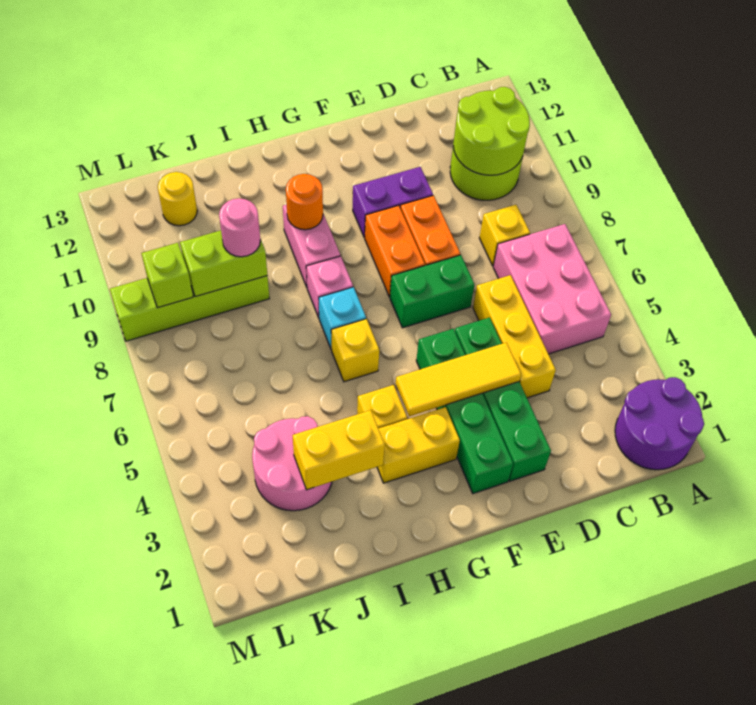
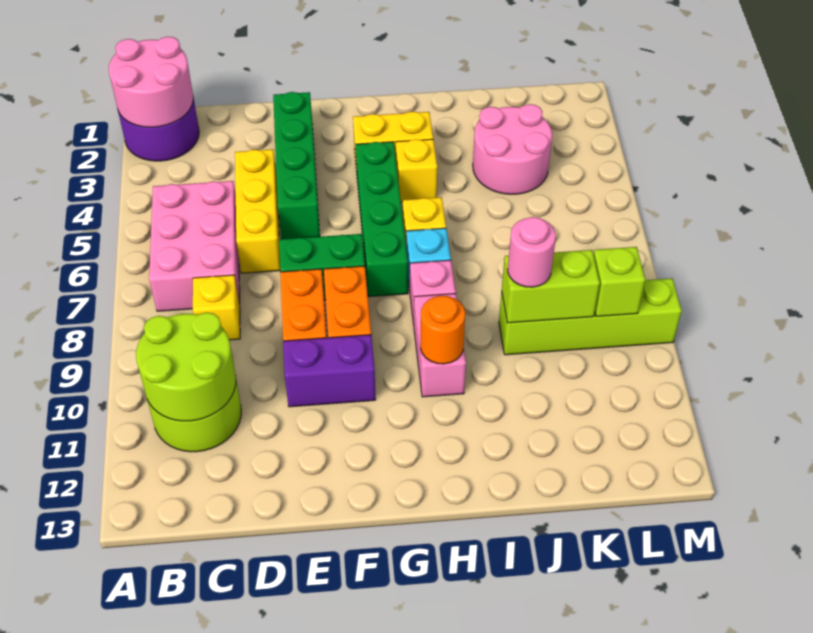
none -> pink 2x2 round brick [109,37,193,127]
yellow 1x3 tile [396,343,521,416] -> none
green 1x4 brick [416,329,513,494] -> green 1x4 brick moved to [356,142,408,297]
yellow 1x2 brick [293,410,385,490] -> none
yellow 1x1 round brick [158,172,197,226] -> none

